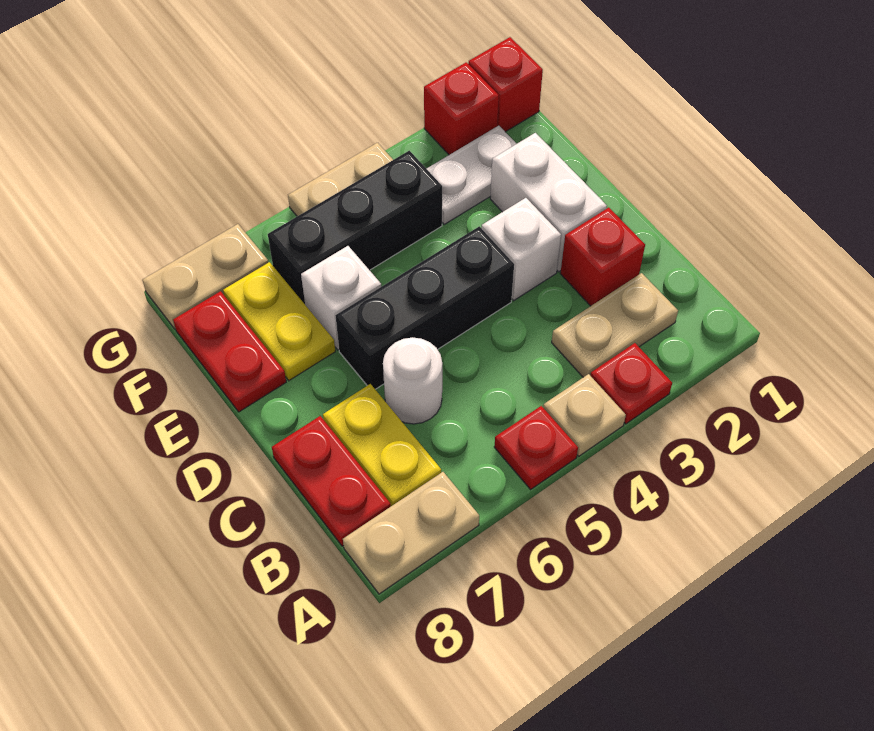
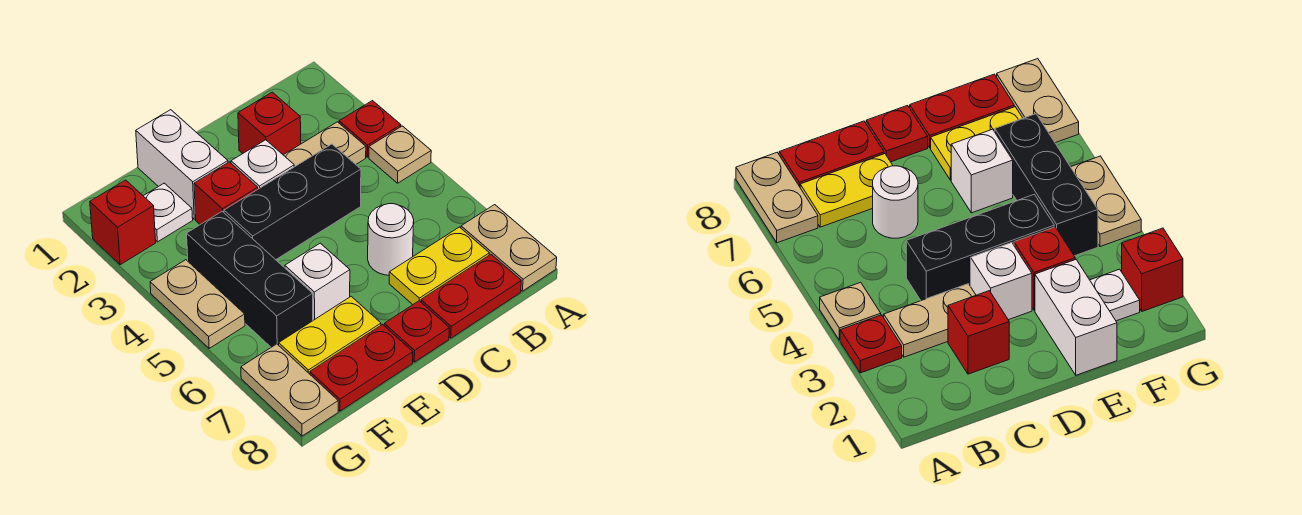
red 1x1 plate [494,406,578,489] -> red 1x1 plate moved to [384,301,449,362]
tan 1x2 plate [552,273,678,377] -> tan 1x2 plate turned to [284,122,366,167]
white 1x2 brick [490,133,607,272] -> white 1x2 brick turned to [136,110,228,219]
black 1x3 brick [335,226,514,389] -> black 1x3 brick turned to [224,144,361,260]
white 1x2 plate [427,126,516,224] -> white 1x1 plate [144,183,193,242]
red 1x1 brick [468,37,543,132] -> red 1x1 brick moved to [194,162,258,225]

